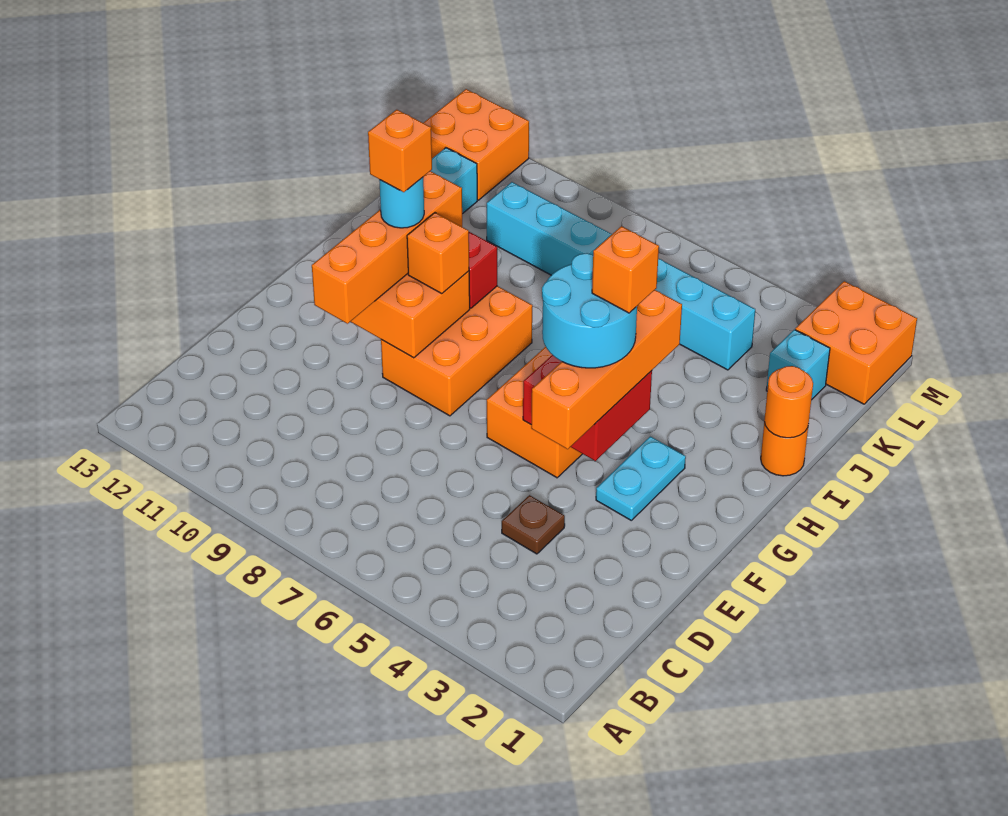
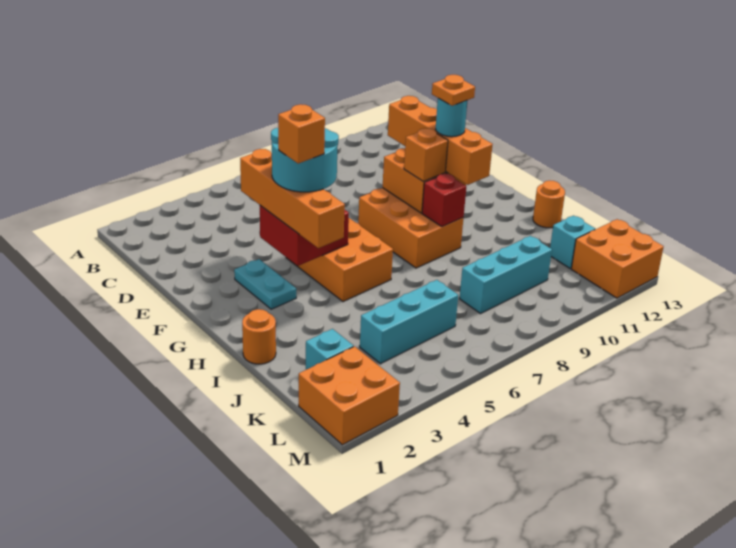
brown 1x1 plate [502,495,565,554] -> none
orange 1x1 brick [368,110,432,192] -> orange 1x1 plate [432,75,475,106]
orange 1x1 round brick [764,366,813,438] -> orange 1x1 round brick moved to [533,180,565,228]

